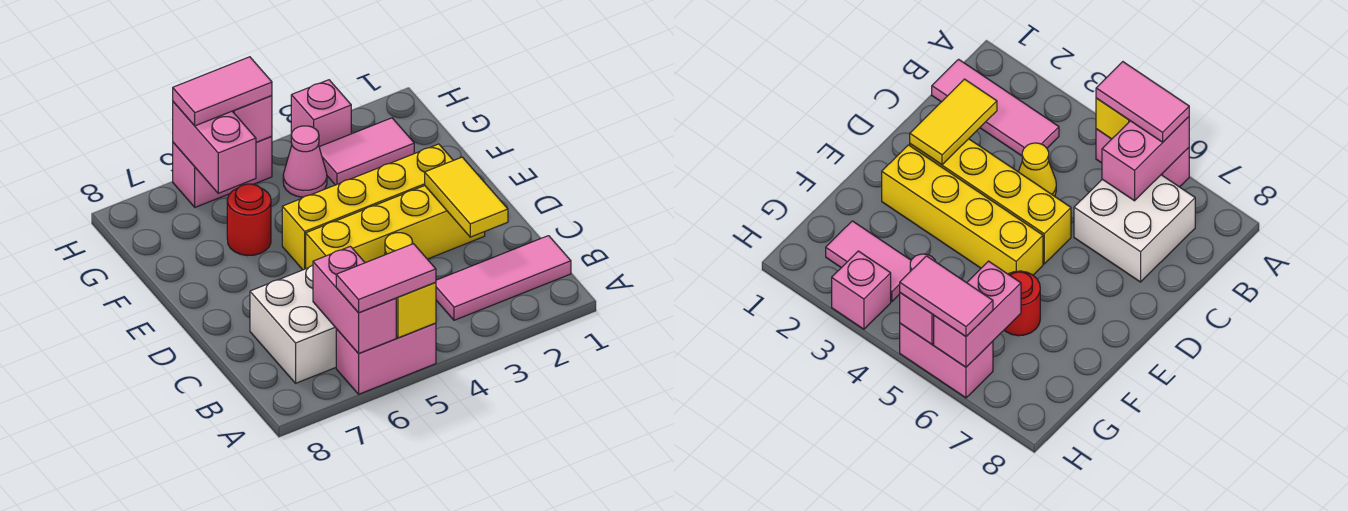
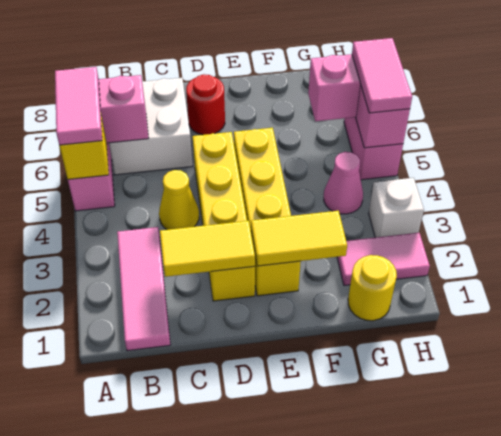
none -> yellow 1x2 tile [251,211,347,266]
red 1x1 round brick [227,184,271,256] -> red 1x1 round brick moved to [186,74,225,135]
none -> yellow 1x1 round brick [348,255,397,321]
pink 1x2 tile [319,118,414,185] -> pink 1x2 tile turned to [337,233,430,285]
pink 1x1 brick [291,80,351,147] -> white 1x1 brick [369,178,424,238]

